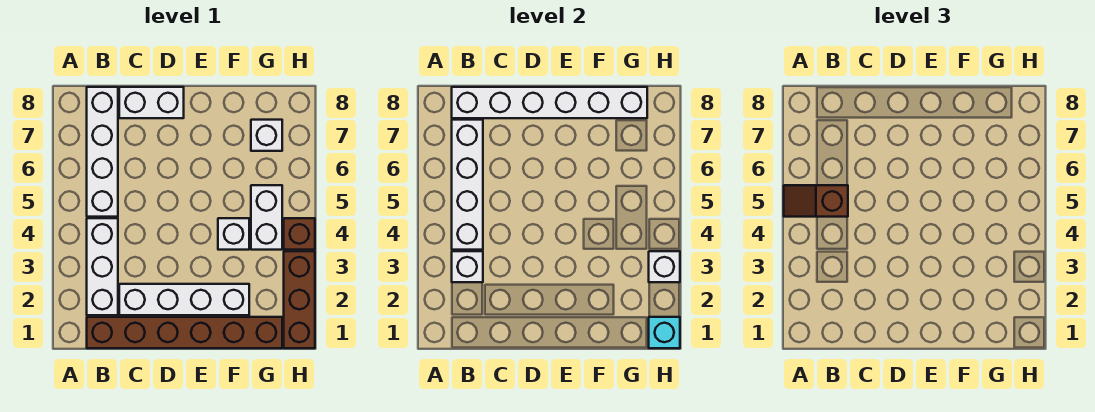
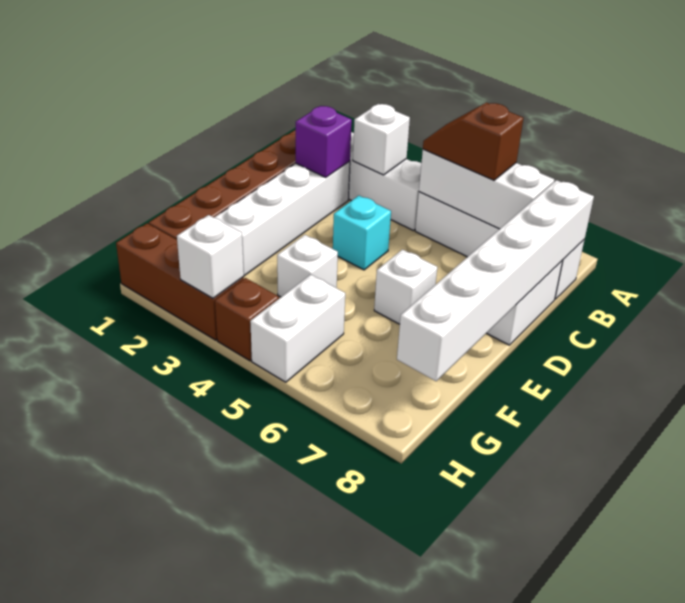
brown 1x2 slope [784,185,848,217] -> brown 1x2 slope turned to [423,103,523,180]
white 1x4 brick [452,120,483,250] -> white 1x3 brick [419,149,554,229]
none -> purple 1x1 brick [296,106,352,177]
white 1x2 brick [251,185,282,250] -> white 1x2 brick turned to [250,275,345,382]
white 1x1 brick [251,120,282,151] -> white 1x1 brick moved to [374,250,437,324]
cyan 1x1 brick [649,317,680,348] -> cyan 1x1 brick moved to [333,196,391,270]

